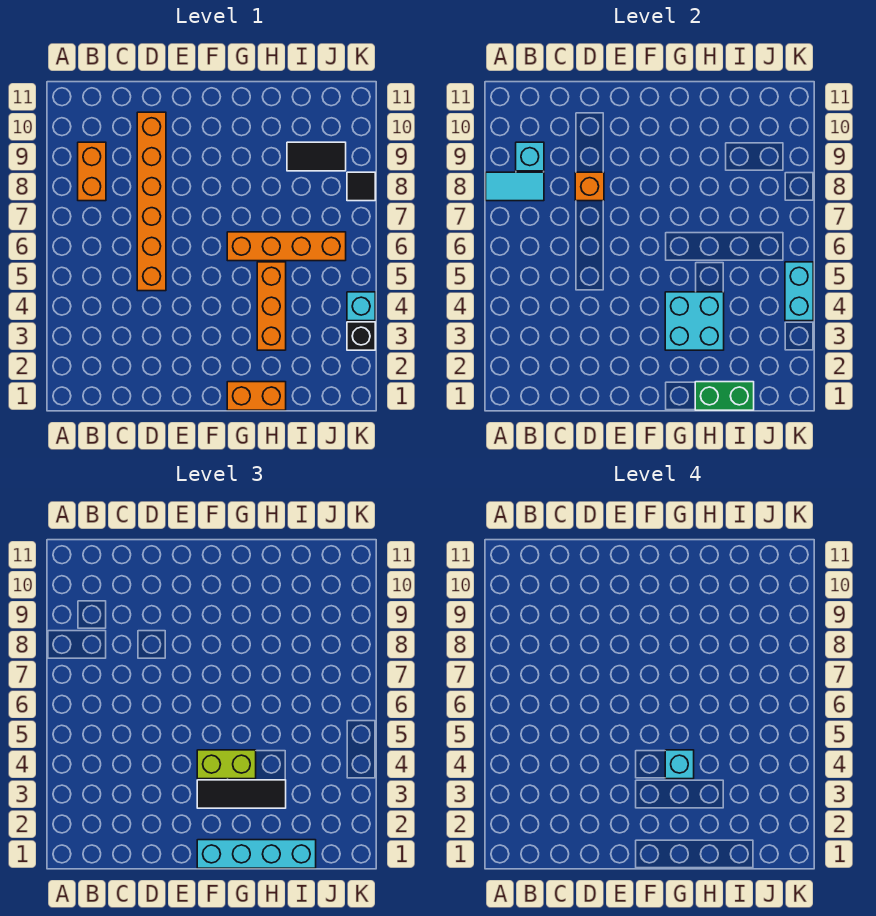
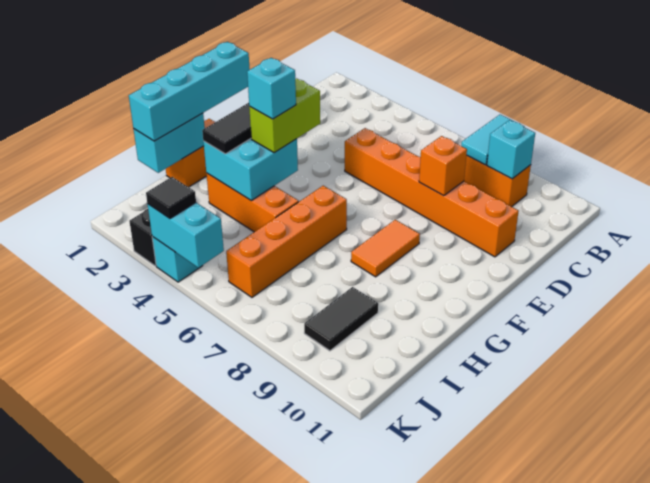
none -> orange 1x2 tile [351,220,420,277]
green 1x2 brick [695,382,754,410] -> cyan 1x2 brick [134,113,205,173]
black 1x1 tile [347,172,375,201] -> black 1x1 tile moved to [146,177,196,219]

